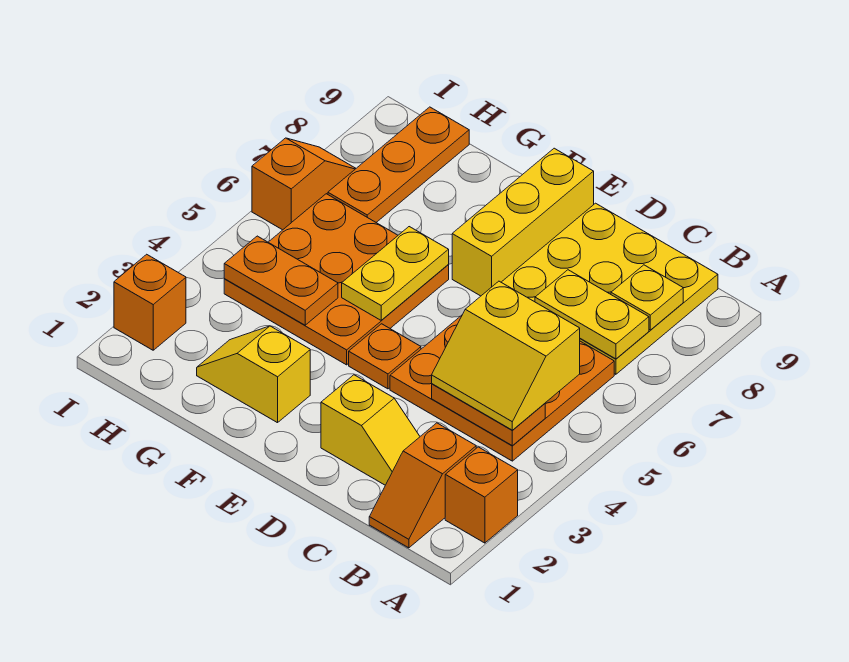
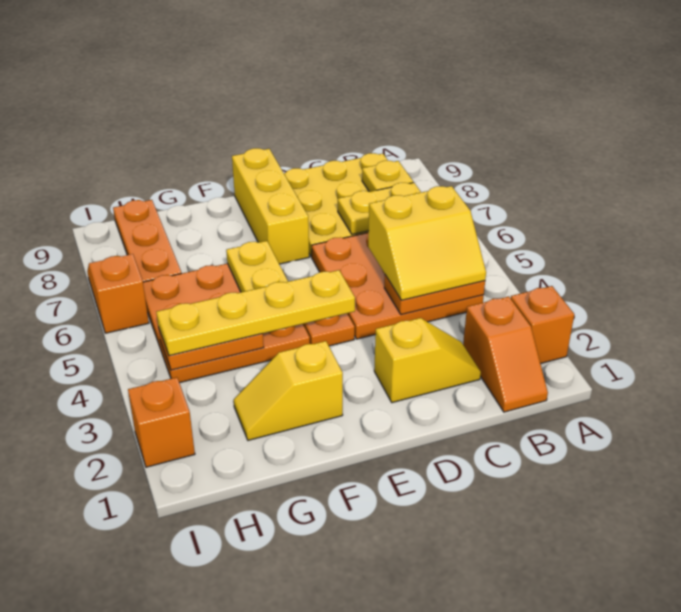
none -> yellow 1x4 plate [156,270,355,356]

